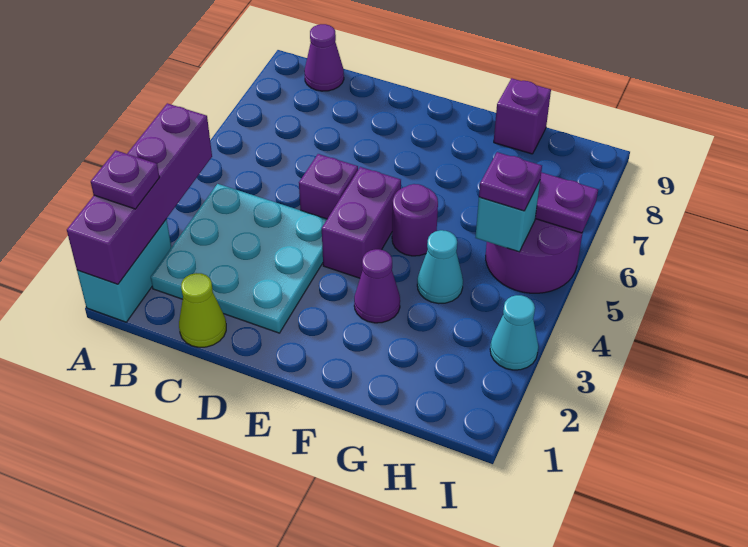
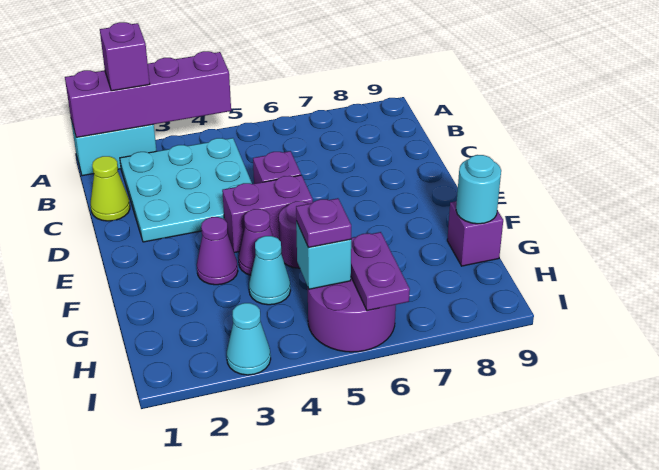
purple 1x1 plate [91,150,160,209] -> purple 1x1 brick [100,22,150,91]
purple 1x1 cone [304,24,344,91] -> purple 1x1 cone moved to [238,209,273,275]
none -> cyan 1x1 round brick [456,155,501,224]

